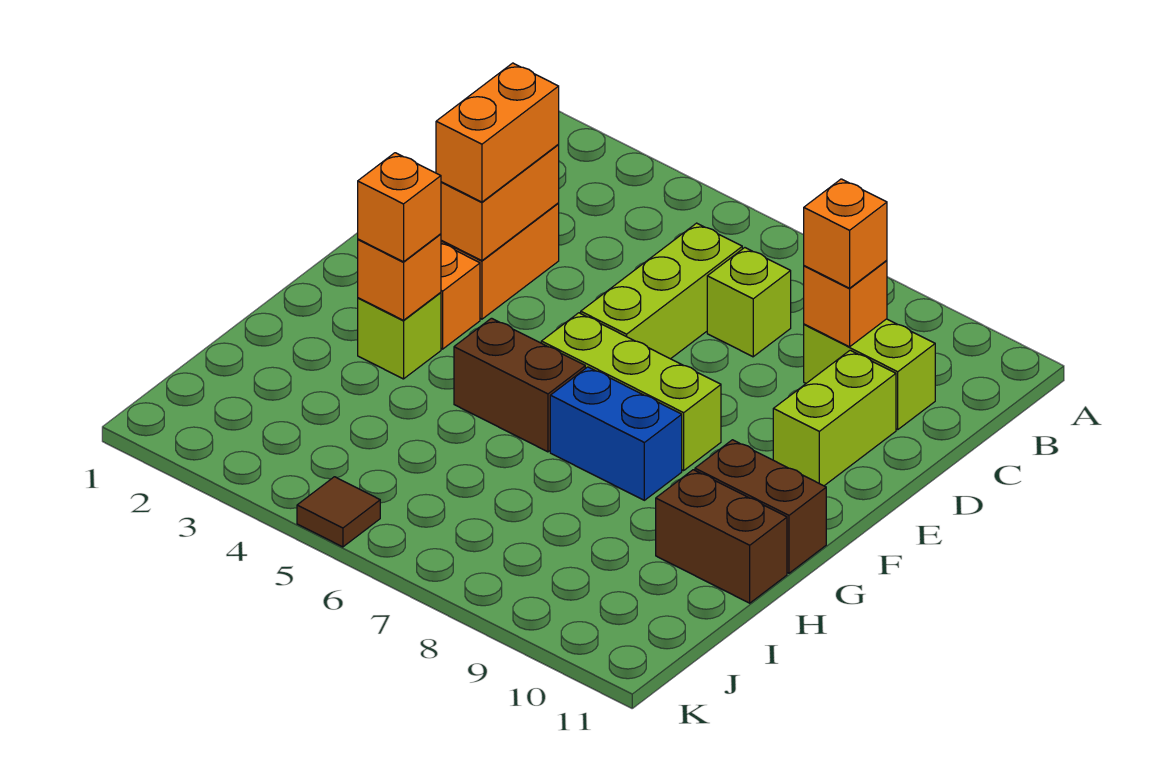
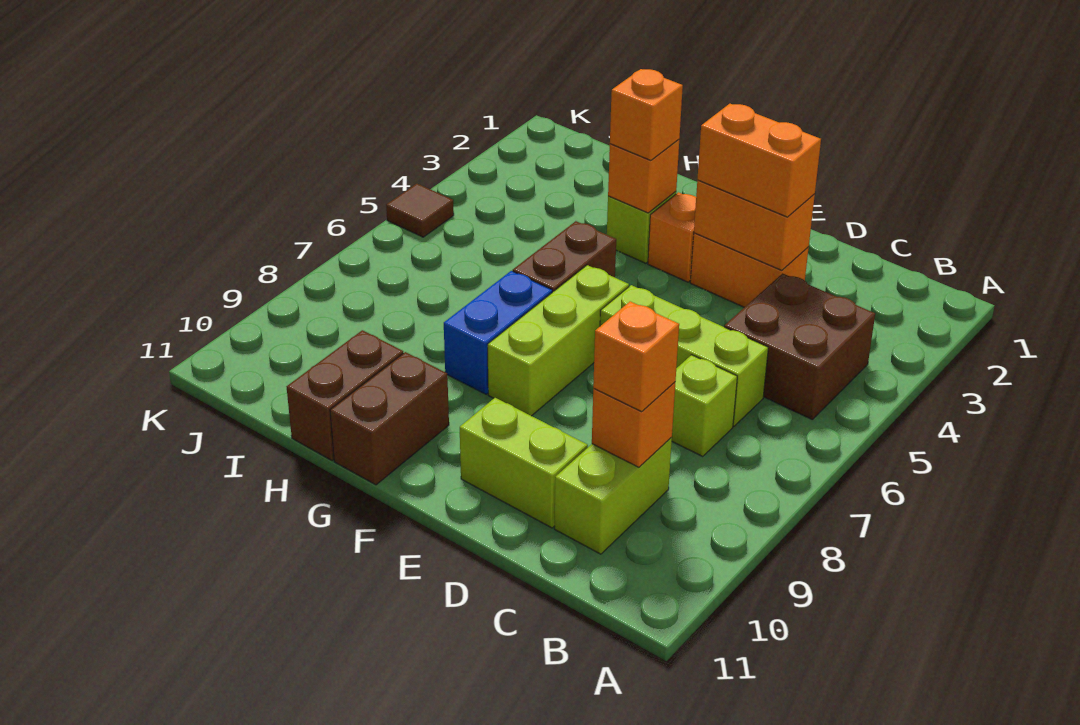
none -> brown 2x2 brick [724,273,875,420]

